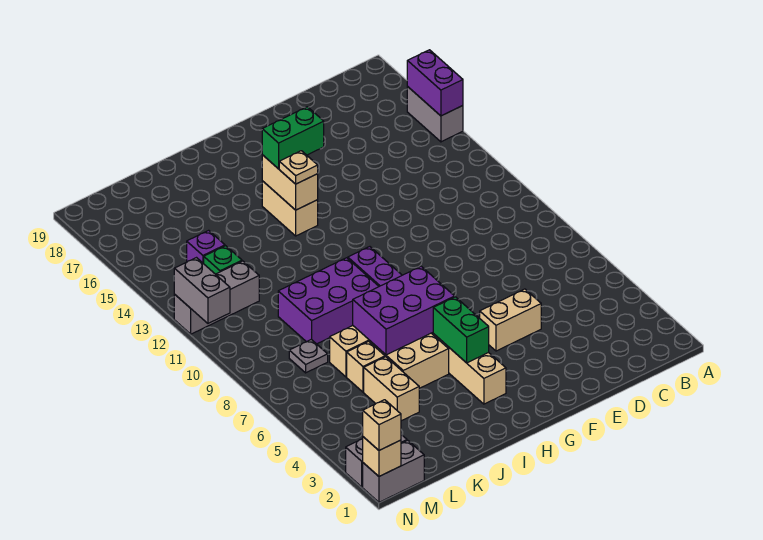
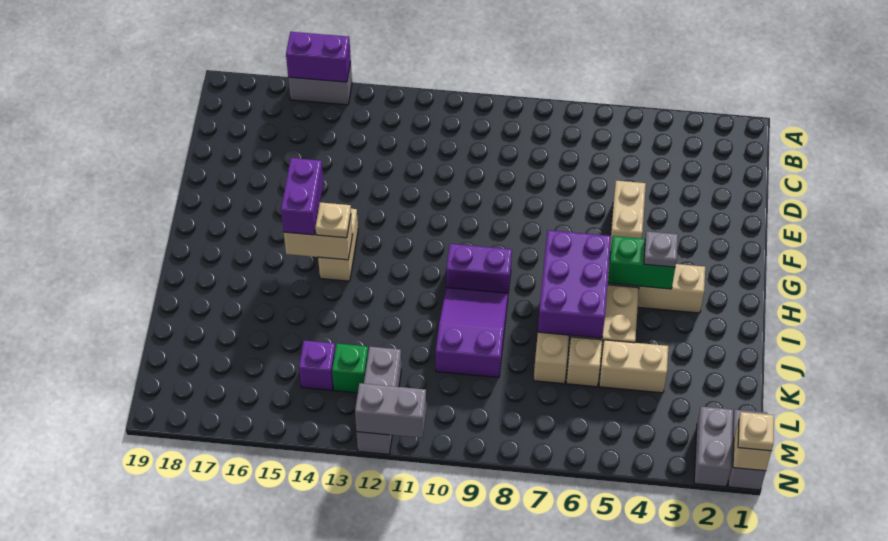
green 1x2 brick [262,107,324,169] -> purple 1x2 brick [281,158,323,235]
tan 1x2 brick [262,181,318,236] -> tan 1x2 brick turned to [318,209,358,281]
purple 2x3 brick [278,258,379,344] -> purple 2x3 slope [436,287,508,378]
grey 1x1 plate [289,339,328,373] -> grey 1x1 plate moved to [644,231,678,267]
tan 1x1 brick [363,400,401,450] -> tan 1x1 plate [738,412,774,451]

